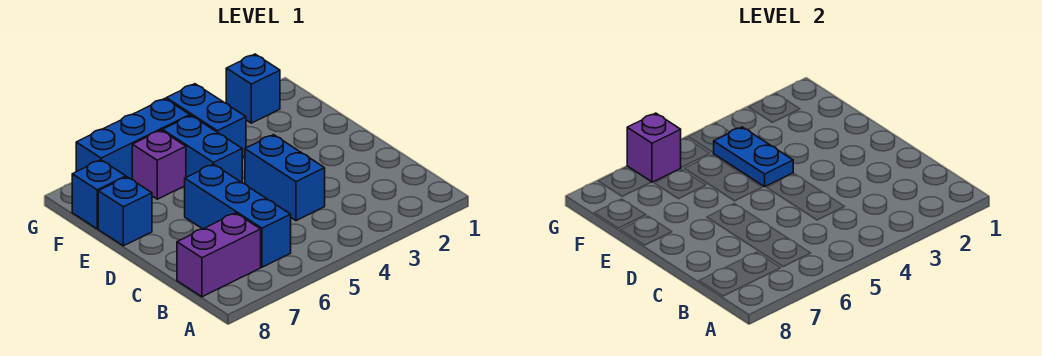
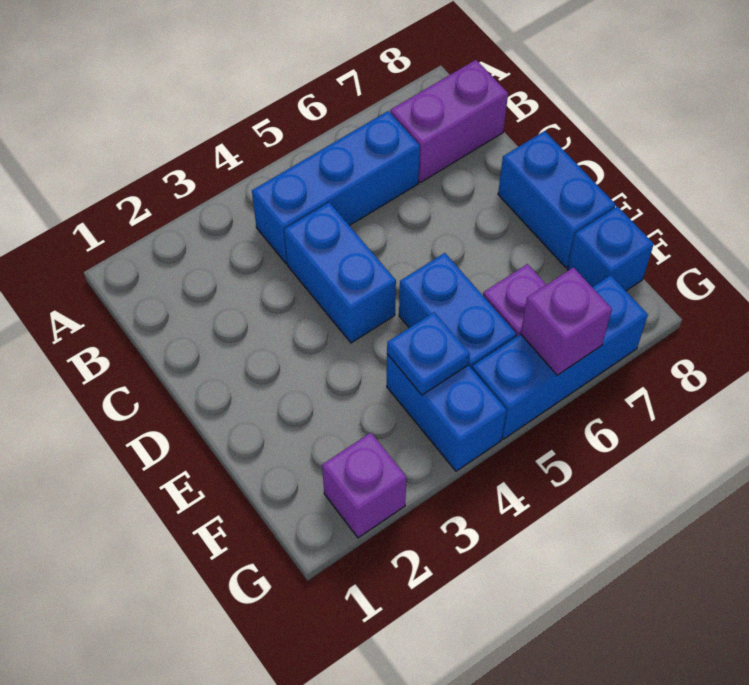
blue 1x3 brick [185,164,291,267] -> blue 1x3 brick turned to [252,111,420,264]
blue 1x2 plate [714,127,793,187] -> blue 1x1 plate [387,312,470,395]
blue 1x1 brick [98,177,152,246] -> blue 1x2 brick [498,131,616,267]
blue 1x1 brick [226,54,280,123] -> purple 1x1 brick [322,433,407,538]

